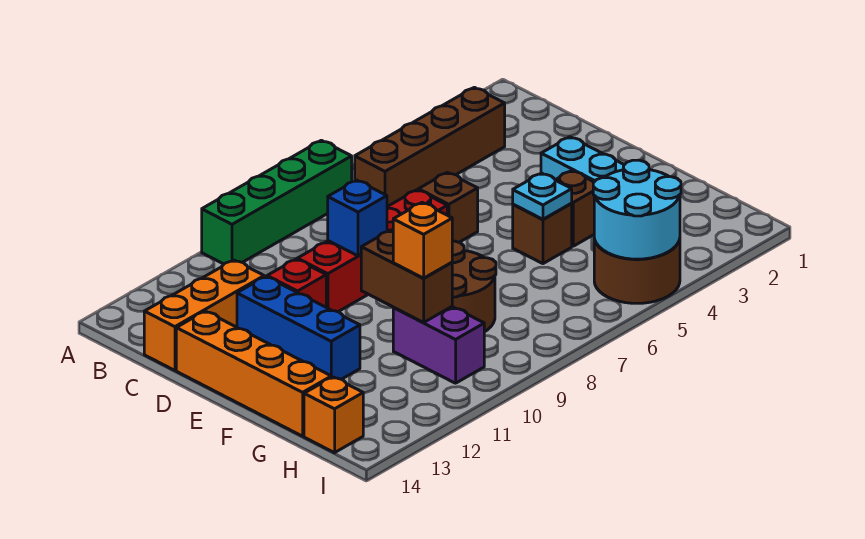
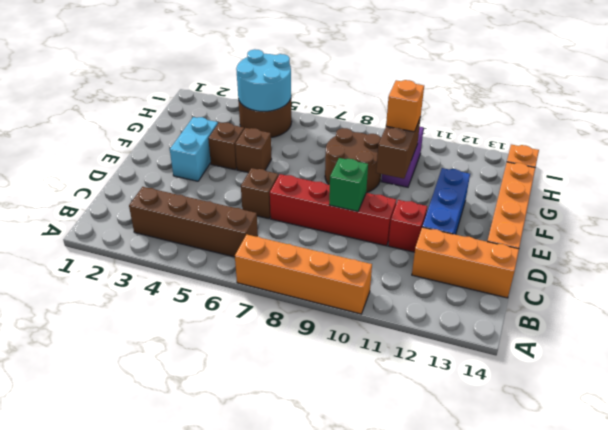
green 1x4 brick [202,140,352,264] -> orange 1x4 brick [235,235,372,314]
blue 1x1 brick [328,180,387,256] -> green 1x1 brick [329,158,368,212]
cyan 1x1 plate [513,173,572,219] -> none

